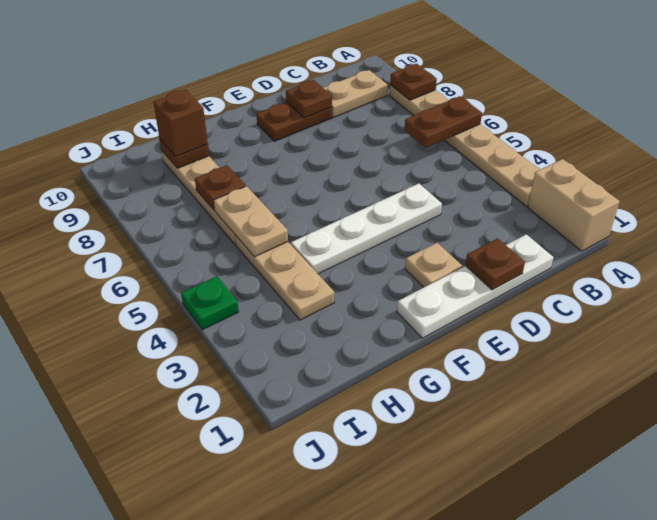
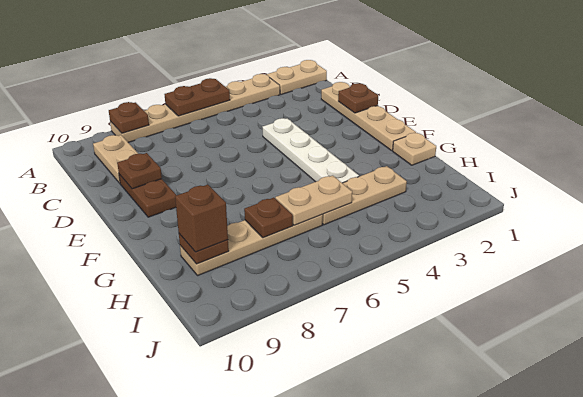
tan 1x2 brick [528,159,620,251] -> tan 1x2 plate [267,60,327,95]
brown 1x2 plate [404,96,482,148] -> brown 1x2 plate turned to [164,78,230,116]
white 1x4 plate [397,234,553,338] -> tan 1x4 plate [321,82,416,151]
tan 1x1 plate [405,243,462,287] -> tan 1x1 plate moved to [393,133,436,165]
green 1x1 plate [181,276,239,330] -> none

